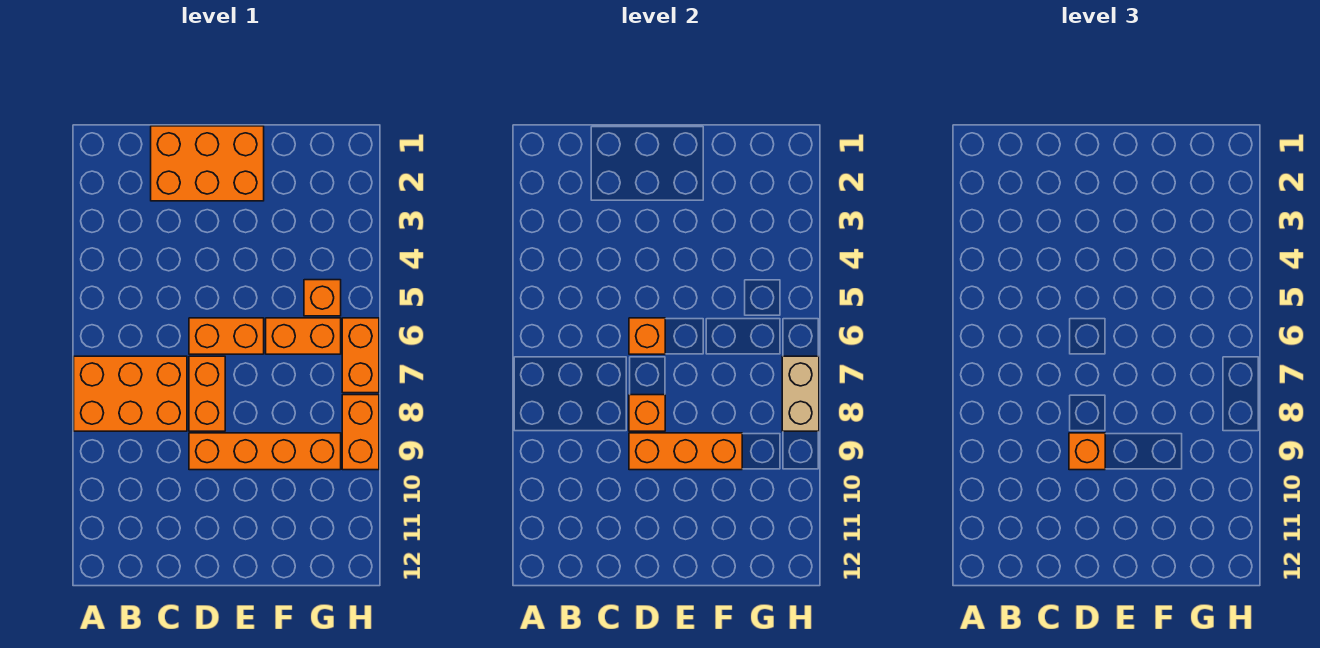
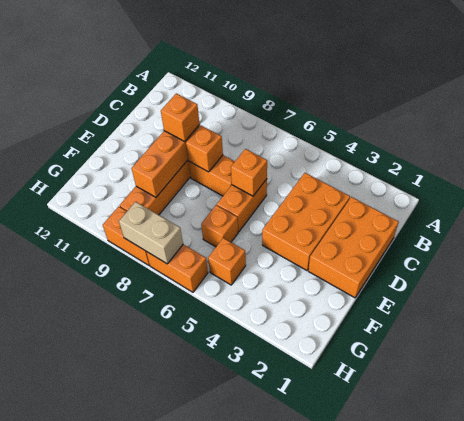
orange 2x3 brick [74,356,187,431] -> orange 2x3 brick moved to [262,173,350,270]
orange 1x2 brick [266,318,341,354] -> orange 1x1 brick [201,205,238,247]

